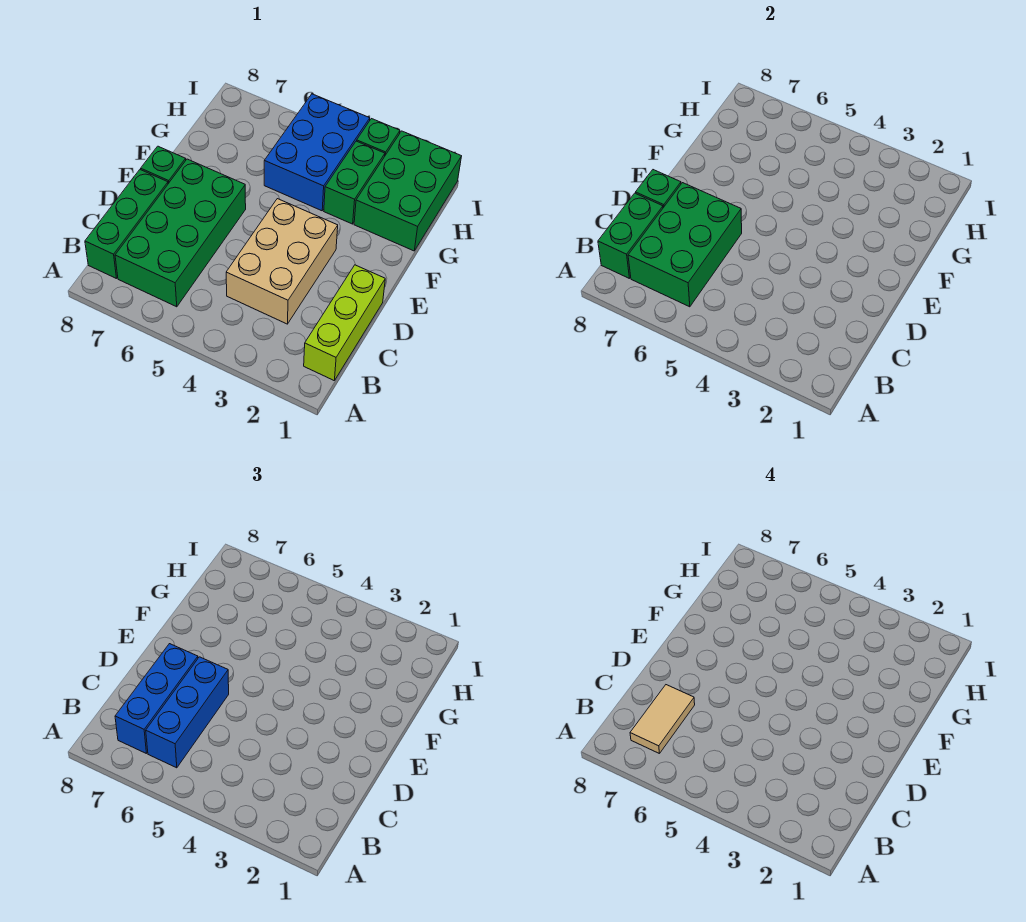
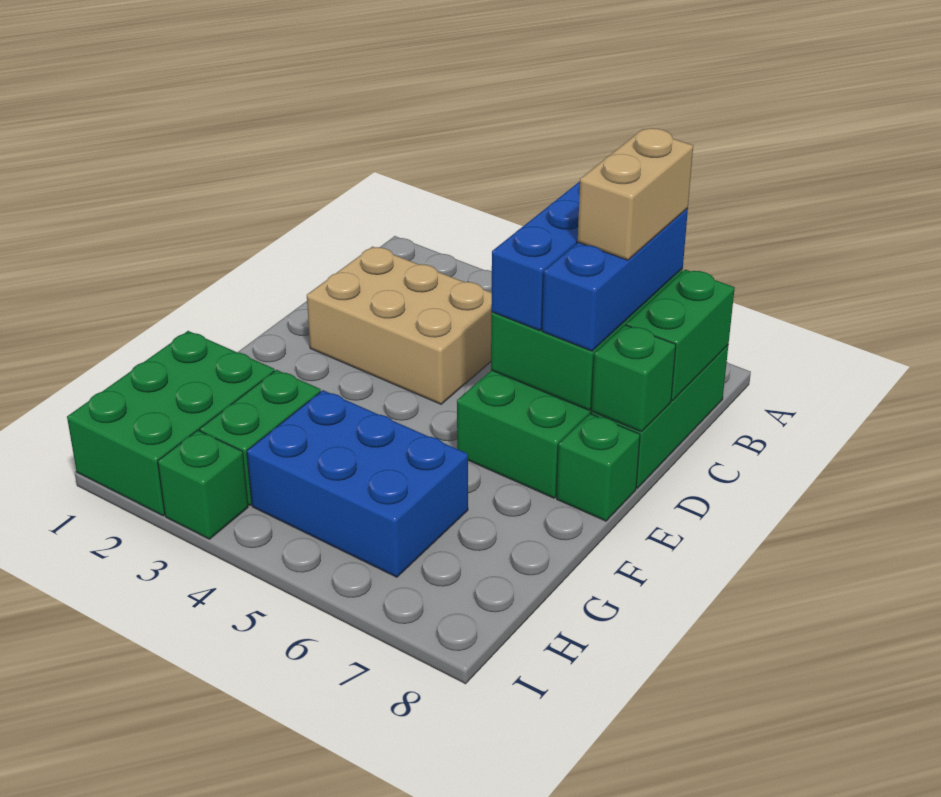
lime 1x3 brick [304,265,385,381] -> none
tan 1x2 tile [630,685,695,753] -> tan 1x2 brick [578,128,693,260]
tan 2x3 brick [226,199,338,324] -> tan 2x3 brick turned to [307,247,492,404]
blue 2x3 brick [264,94,370,211] -> blue 2x3 brick turned to [247,390,468,577]

